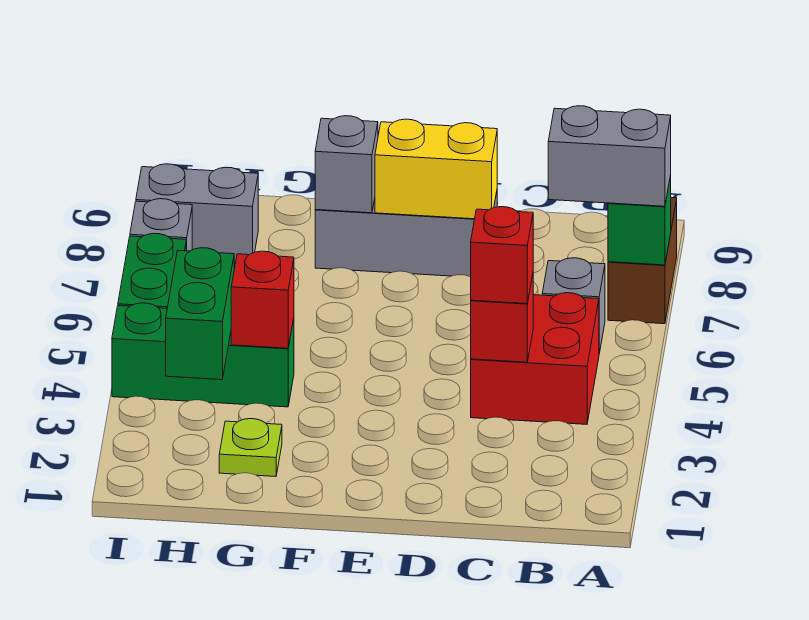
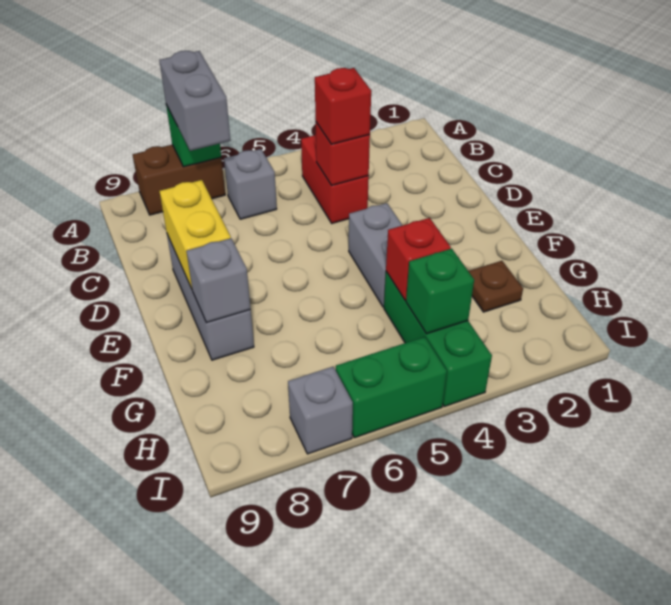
red 2x2 brick [471,293,599,424] -> red 1x2 brick [301,135,369,223]
lime 1x1 plate [219,419,282,477] -> brown 1x1 plate [468,261,523,312]
green 1x2 brick [166,248,234,380] -> green 1x1 brick [406,249,474,334]
grey 1x2 brick [136,164,258,263] -> grey 1x2 brick moved to [349,203,402,307]

